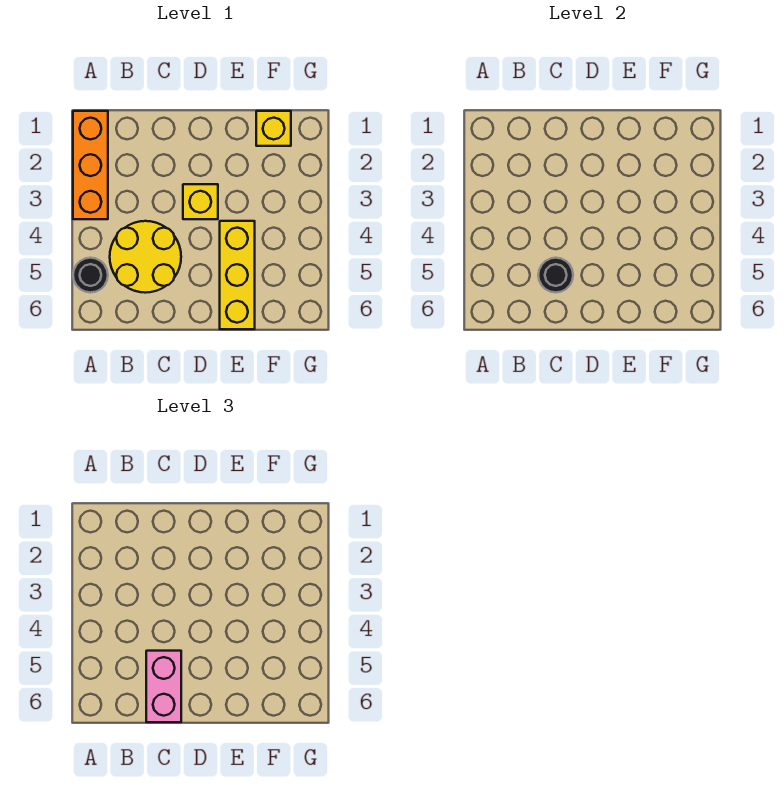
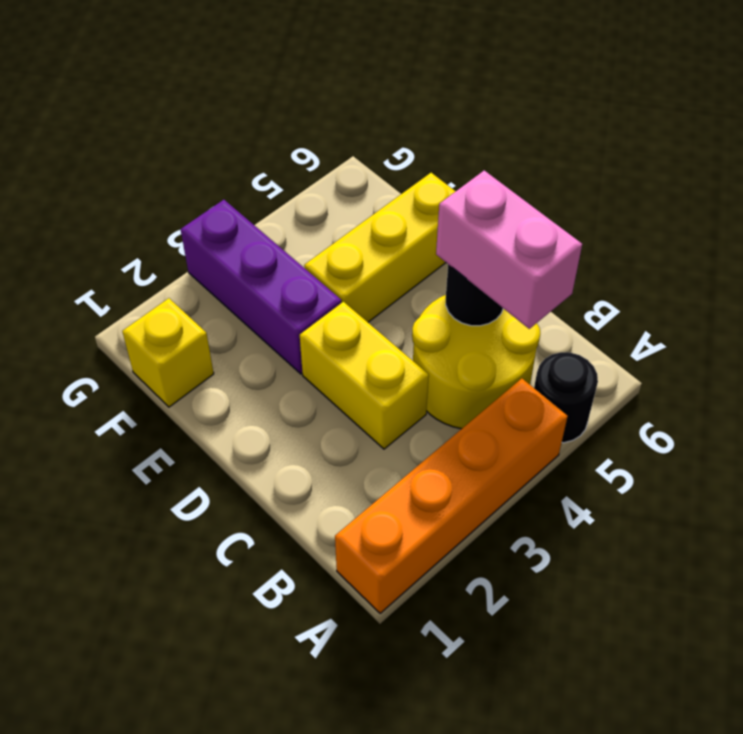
orange 1x3 brick [73,111,108,219] -> orange 1x4 brick [335,378,568,613]
pink 1x2 brick [146,651,181,722] -> pink 1x2 brick turned to [436,170,582,329]
yellow 1x1 brick [183,184,218,219] -> yellow 1x2 brick [300,302,429,449]
none -> purple 1x3 brick [181,200,342,374]

